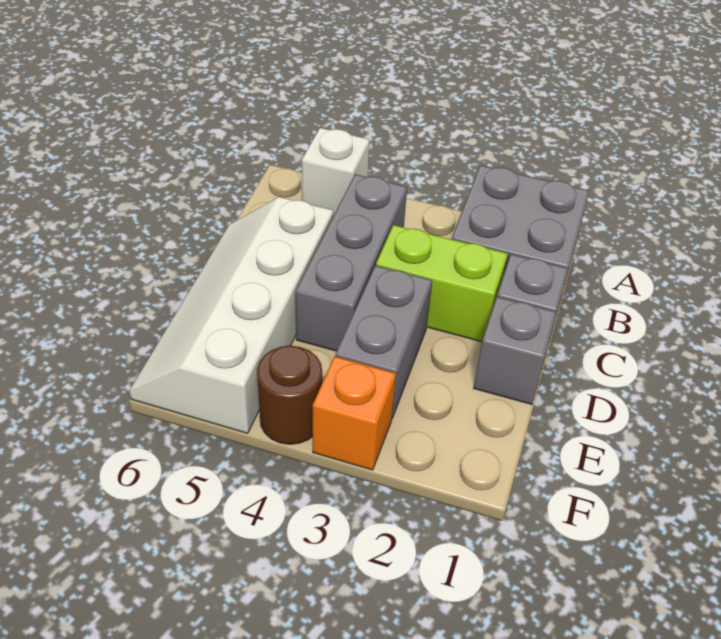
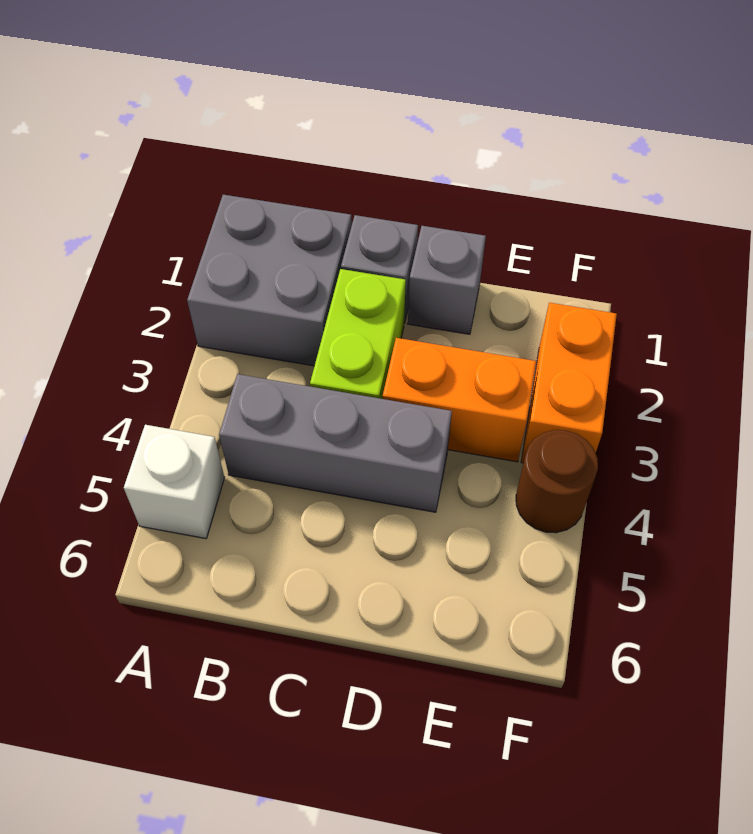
white 2x4 slope [129,197,333,433] -> none
grey 1x2 brick [335,266,432,418] -> orange 1x2 brick [383,338,536,462]
orange 1x1 brick [313,356,396,470] -> orange 1x2 brick [521,303,617,463]

